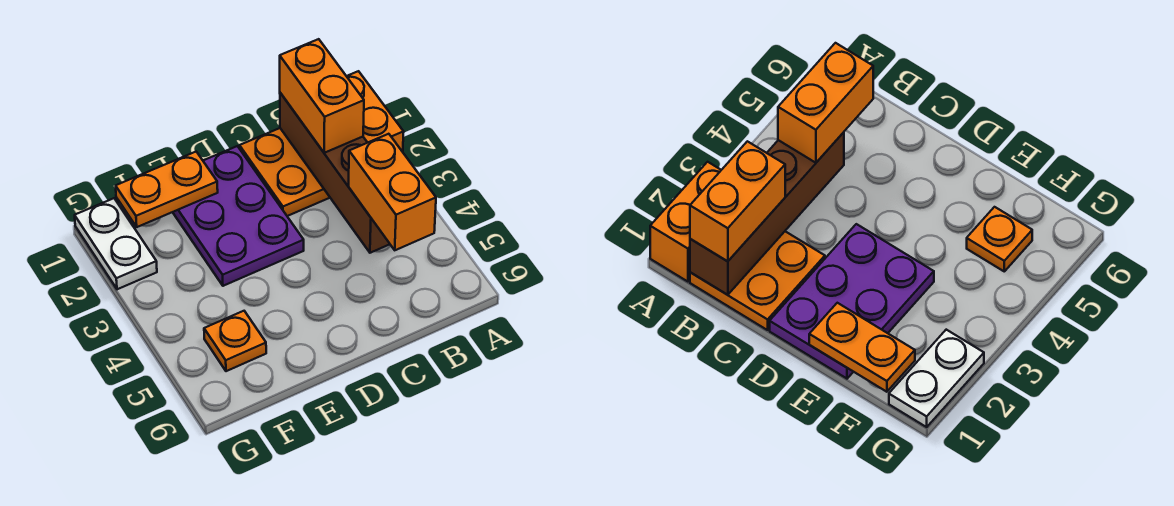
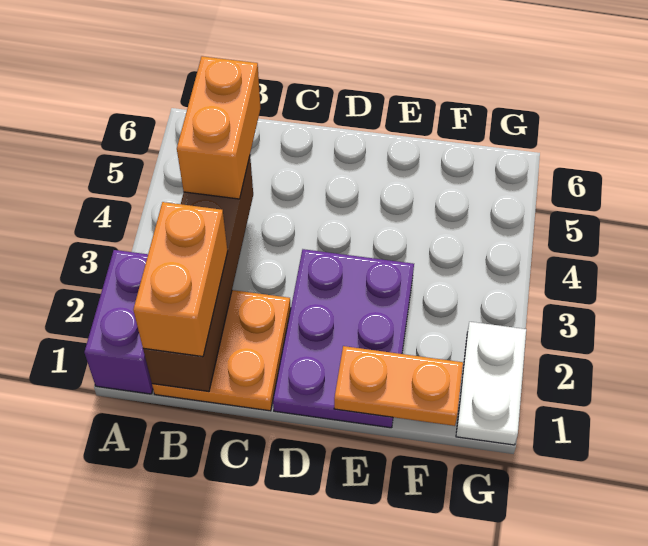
orange 1x2 brick [347,71,404,152] -> purple 1x2 brick [84,250,153,394]
orange 1x1 plate [204,311,266,371] -> none

